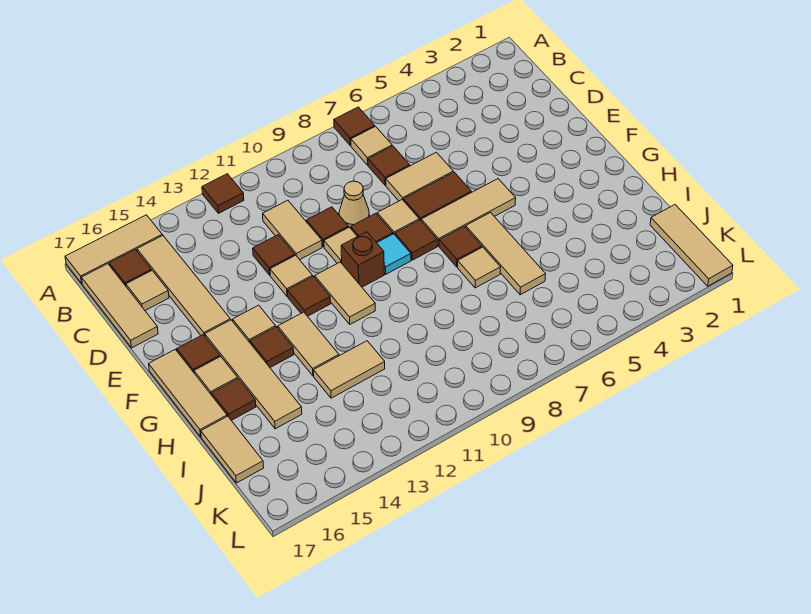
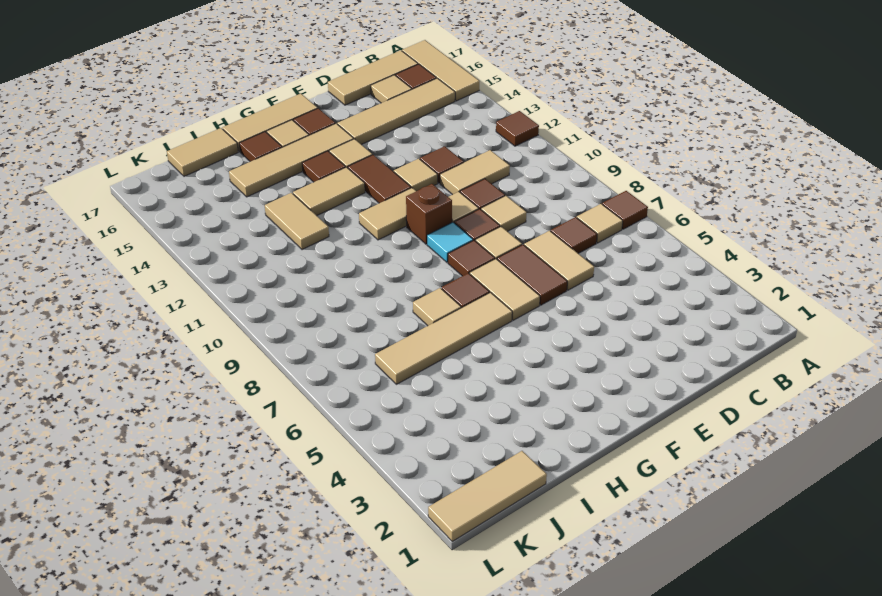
tan 1x1 cone [339,181,369,228] -> tan 1x1 tile [481,196,526,232]
tan 1x3 tile [421,179,516,246] -> tan 1x2 tile [470,259,540,320]
brown 1x1 tile [288,276,331,316] -> brown 1x2 tile [348,155,411,203]
tan 1x3 tile [466,213,546,295] -> tan 1x4 tile [375,293,512,384]

